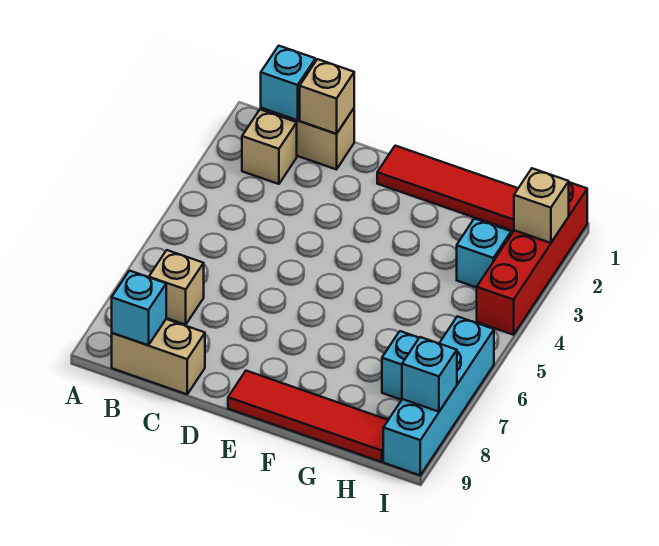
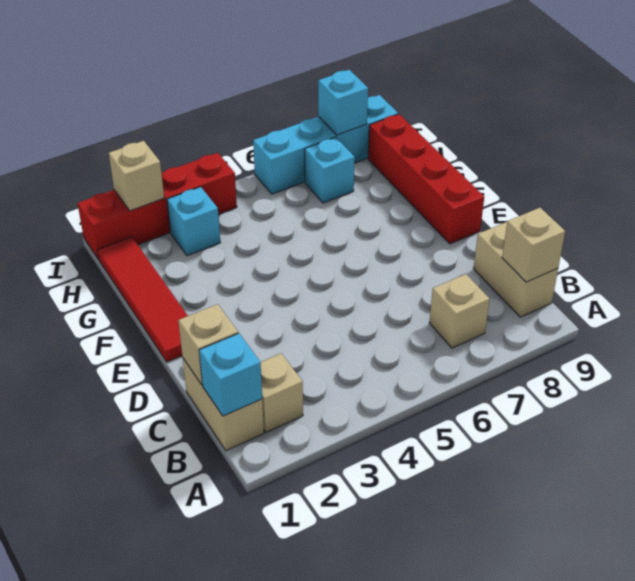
cyan 1x1 brick [112,271,166,345] -> tan 1x1 brick [502,208,565,282]
red 1x4 tile [228,371,388,462] -> red 1x4 brick [368,114,484,244]

